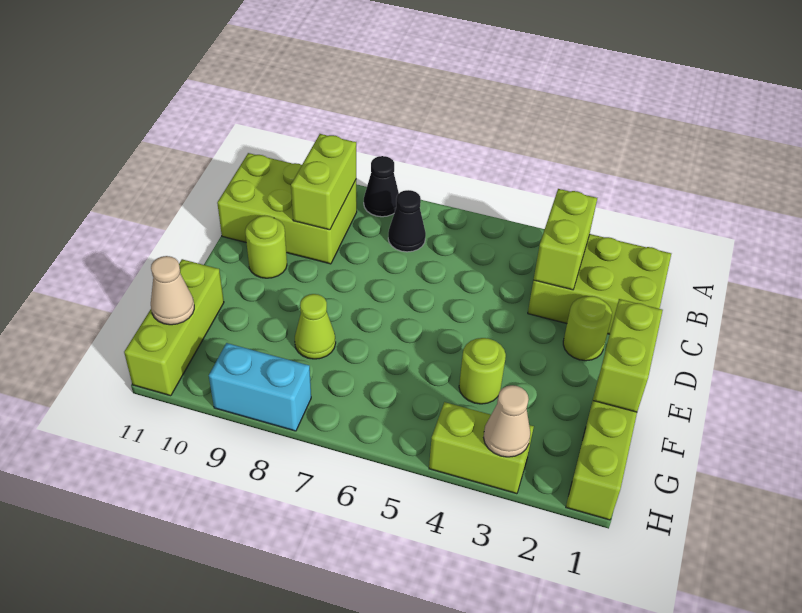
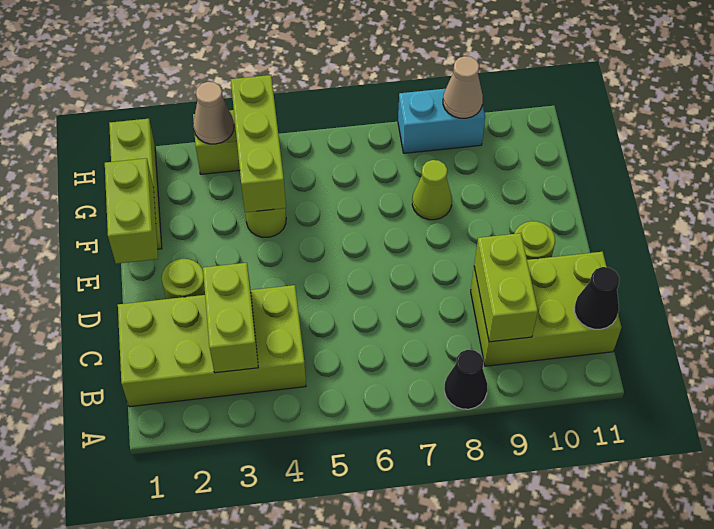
lime 2x3 brick [528,234,671,334] -> lime 2x4 brick [118,285,306,407]
black 1x1 cone [388,190,426,252] -> black 1x1 cone moved to [574,267,619,329]
lime 1x3 brick [124,259,224,396] -> lime 1x3 brick moved to [231,75,286,212]
tan 1x1 cone [151,256,194,325] -> tan 1x1 cone moved to [443,56,483,118]

